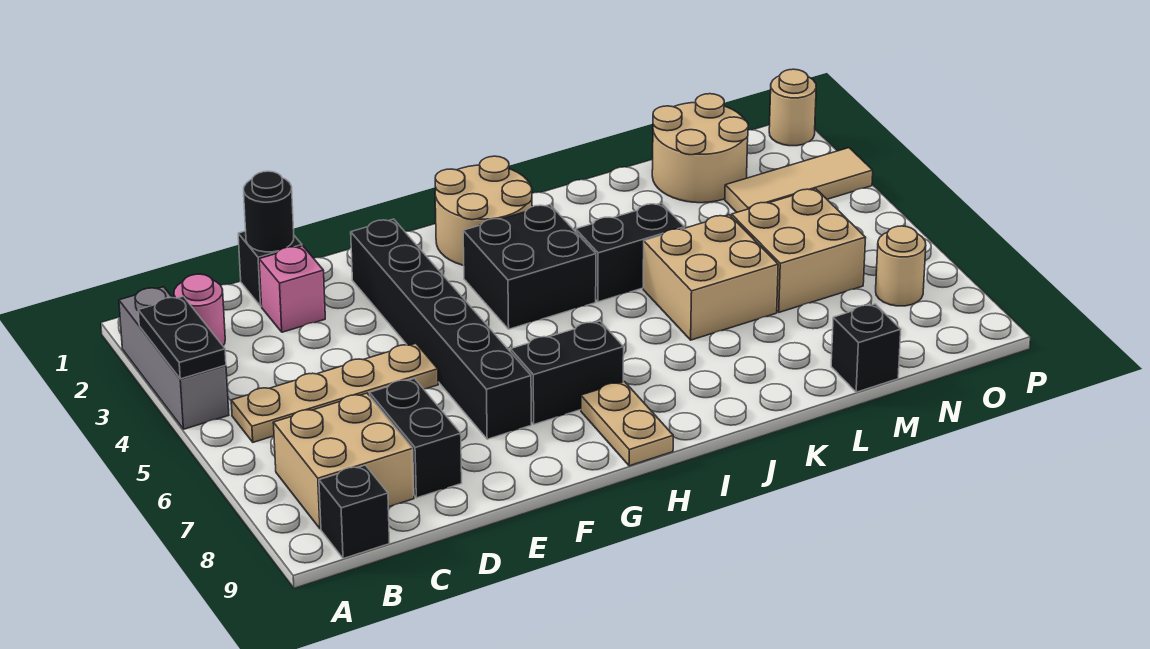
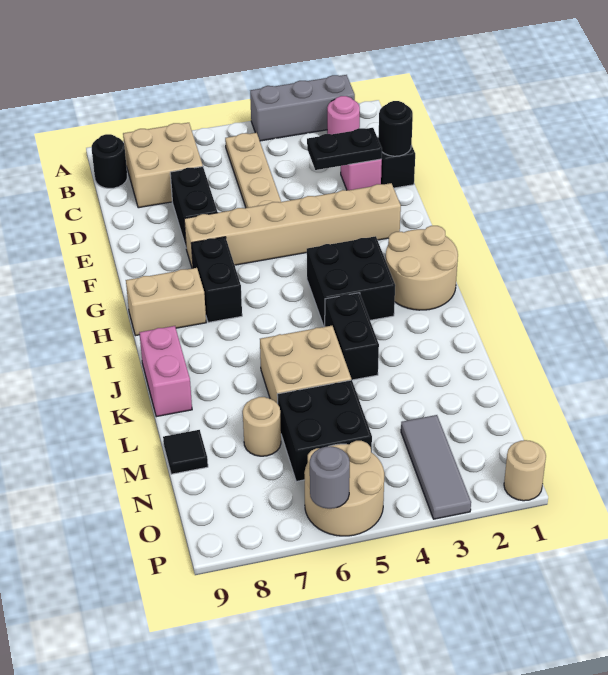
black 1x2 plate [138,296,226,379] -> black 1x2 plate moved to [307,128,382,170]
black 1x1 brick [319,465,389,559] -> black 1x1 round brick [92,134,127,188]
black 1x2 brick [370,379,462,498] -> black 1x2 brick turned to [170,167,218,247]
black 1x6 brick [351,219,531,439] -> tan 1x6 brick [184,183,401,268]
tan 1x2 plate [581,382,673,466] -> tan 1x2 brick [126,268,206,336]
none -> pink 1x2 brick [139,326,192,417]
tan 2x2 round brick [652,94,748,203] -> tan 2x2 round brick moved to [304,441,384,536]
tan 2x2 brick [731,189,866,312] -> black 2x2 brick [277,380,372,481]
black 1x1 brick [831,304,901,392] -> black 1x1 tile [163,430,208,474]
tan 1x3 tile [725,148,873,212] -> grey 1x3 tile [401,415,471,519]
tan 1x1 round brick [876,226,926,306] -> tan 1x1 round brick moved to [243,397,281,456]
none -> grey 1x1 round brick [310,446,350,509]

